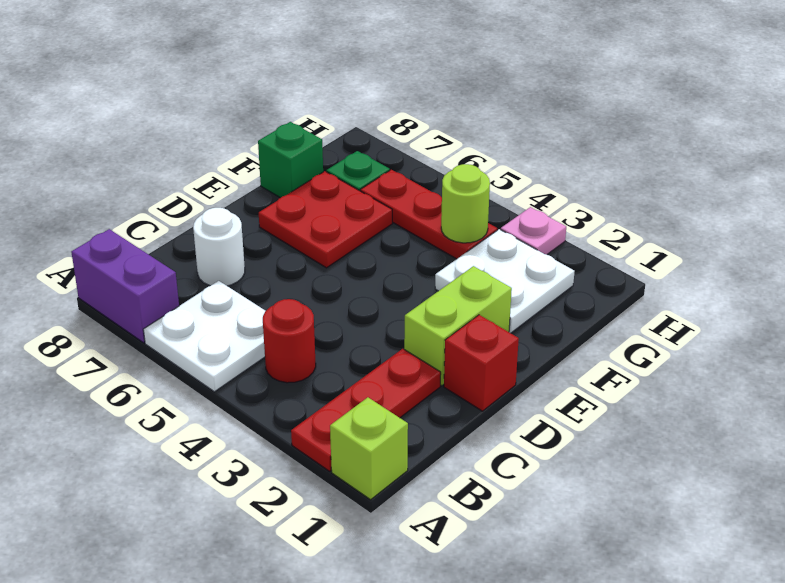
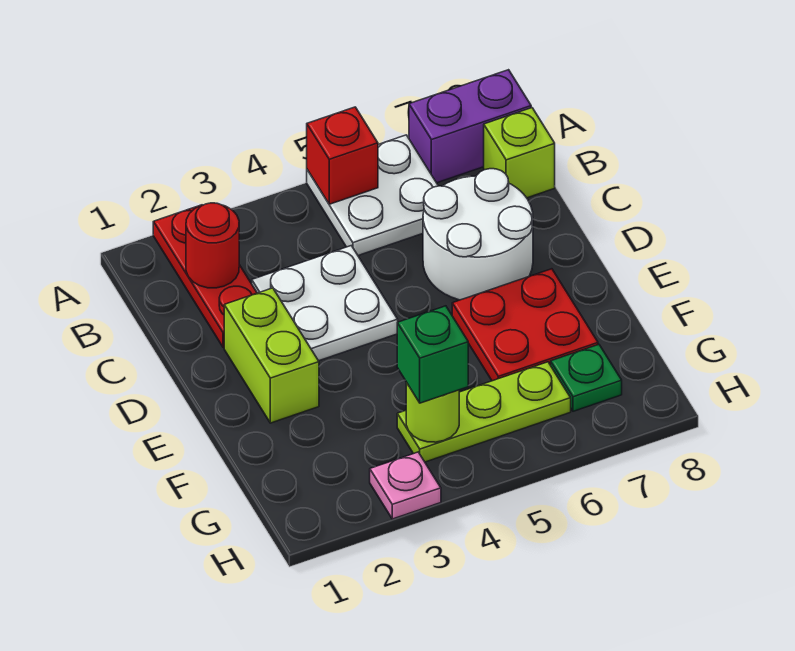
lime 1x1 brick [330,397,408,500] -> lime 1x1 brick moved to [484,108,555,198]
red 1x1 round brick [263,299,316,383] -> red 1x1 round brick moved to [186,203,239,288]
white 1x1 round brick [193,208,245,286] -> white 2x2 round brick [423,169,533,300]
red 1x1 brick [444,315,519,411] -> red 1x1 brick moved to [307,107,378,204]
white 2x2 plate [435,229,575,333] -> white 2x2 plate moved to [252,246,398,361]
green 1x1 brick [258,122,323,198] -> green 1x1 brick moved to [397,306,468,403]
red 1x3 plate [360,170,497,259] -> lime 1x3 plate [397,362,571,462]

